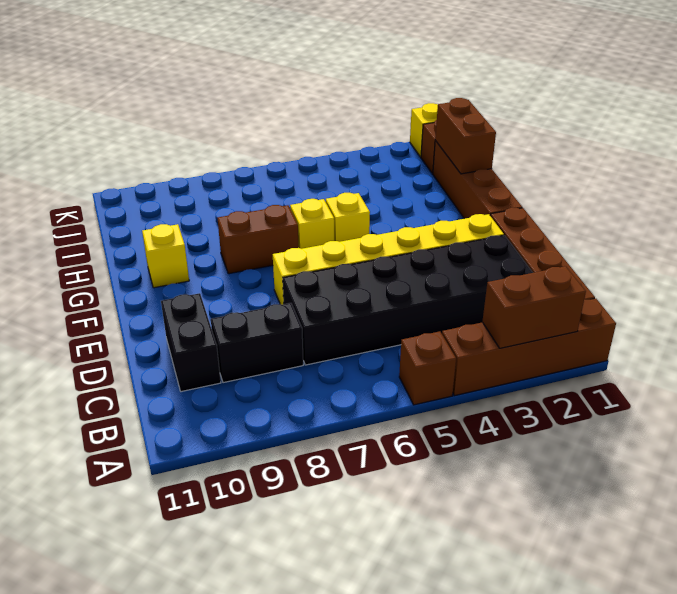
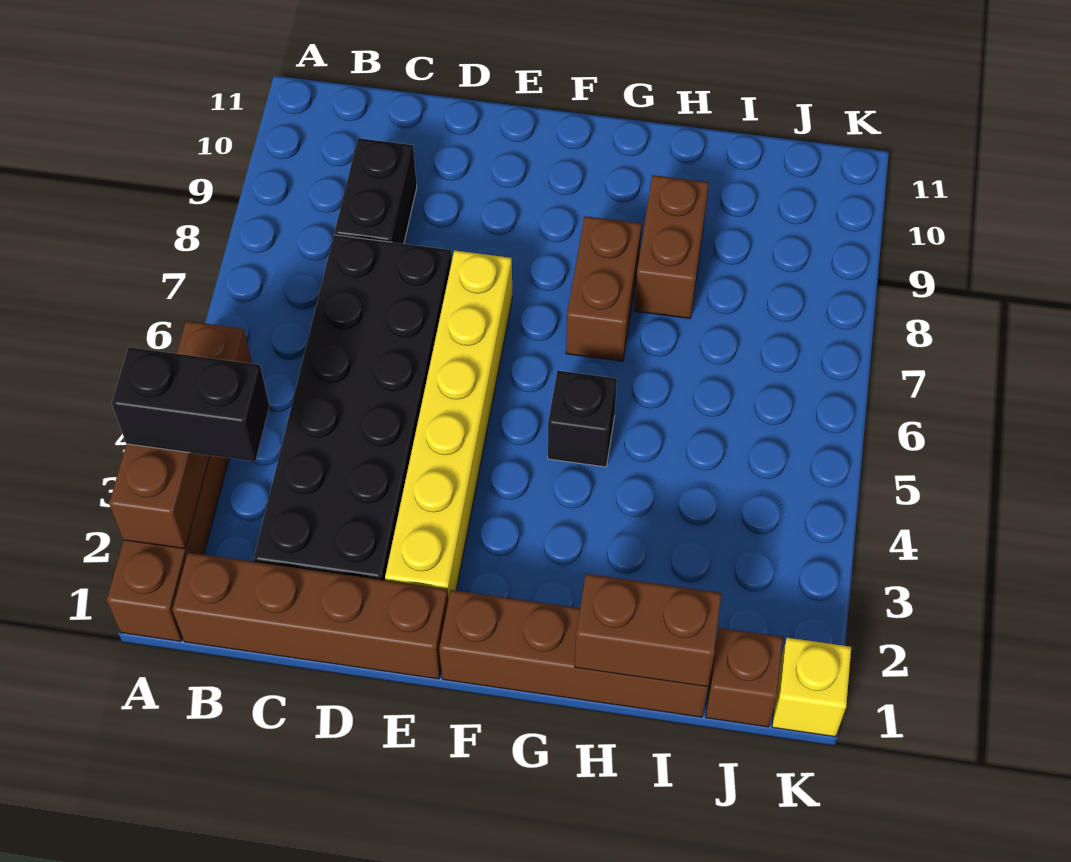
black 1x2 brick [161,293,221,392] -> black 1x2 brick moved to [112,347,269,462]
yellow 1x1 brick [326,193,370,242] -> black 1x1 brick [548,371,617,467]
yellow 1x1 brick [290,199,334,249] -> none
yellow 1x1 brick [142,224,189,288] -> none
none -> brown 1x2 brick [634,175,709,319]

